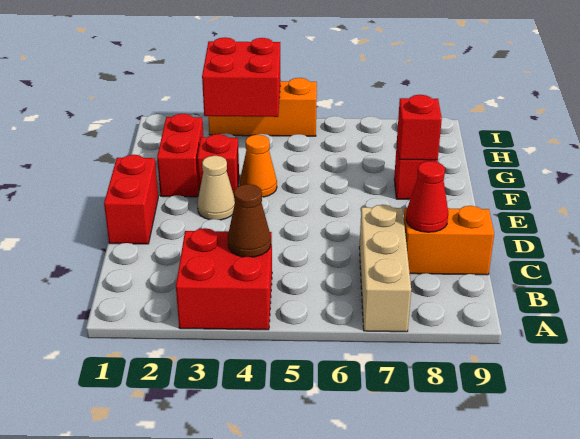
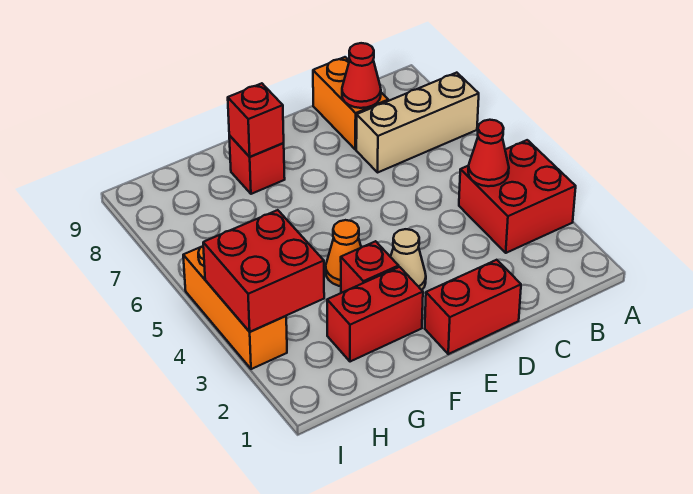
brown 1x1 cone [228,184,271,257] -> red 1x1 cone [468,120,509,186]

